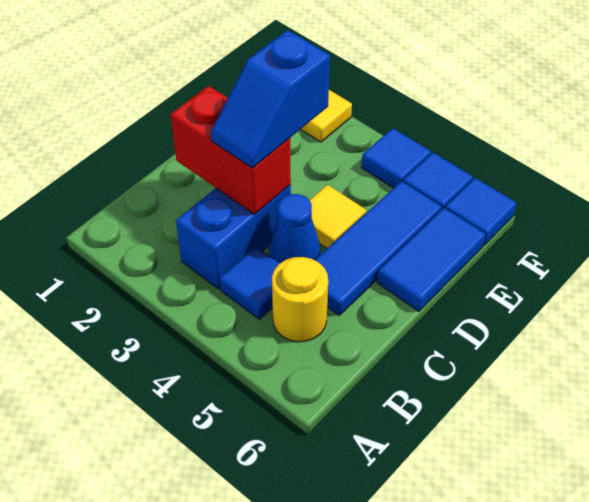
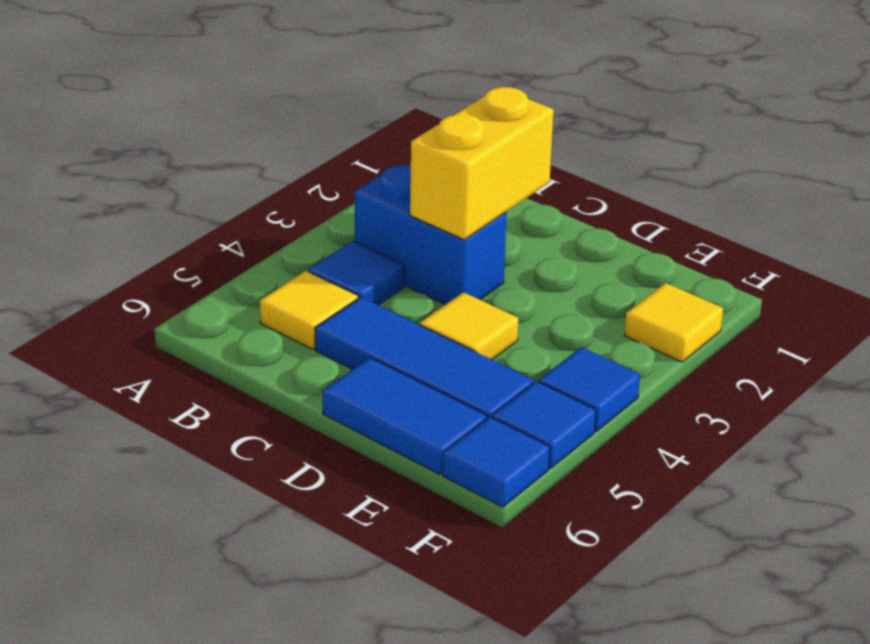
yellow 1x1 round brick [272,257,328,342] -> yellow 1x1 tile [260,271,358,349]
red 1x2 brick [170,86,291,214] -> yellow 1x2 brick [410,87,554,240]
blue 1x2 slope [211,30,330,168] -> none
blue 1x1 cone [269,194,321,263] -> none

